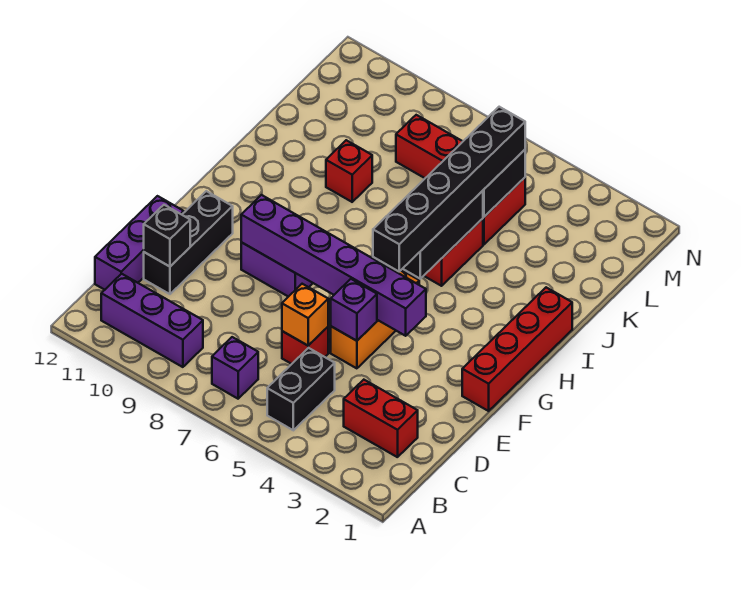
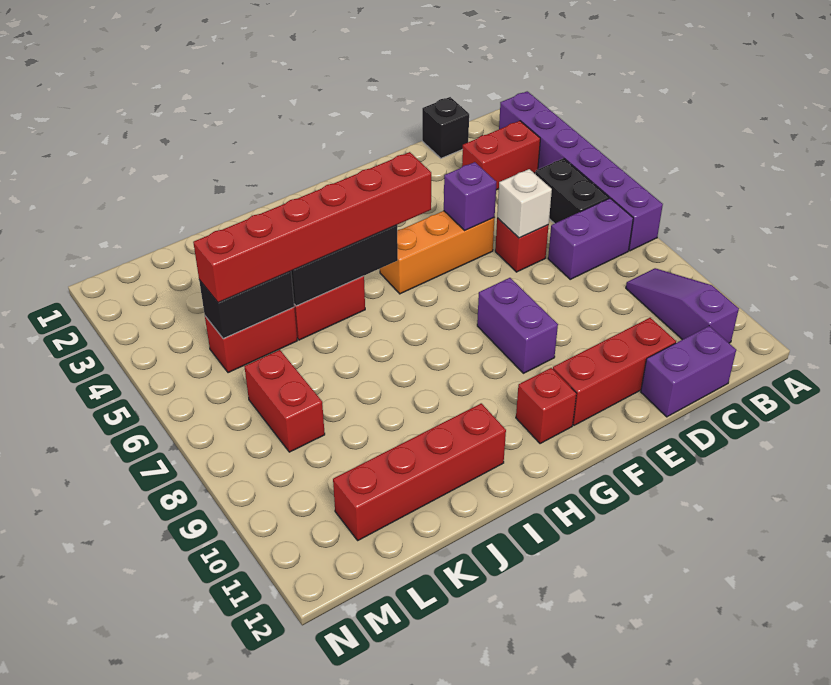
black 1x2 brick [267,348,335,430] -> black 1x2 brick turned to [535,158,609,224]
purple 1x1 brick [212,337,258,399] -> purple 1x2 brick [548,198,633,279]
purple 1x3 brick [101,274,203,367] -> purple 1x3 slope [626,268,739,343]
red 1x2 brick [344,380,418,457] -> red 1x2 brick turned to [462,121,540,190]
purple 1x3 brick [95,196,184,290] -> purple 1x2 brick [641,326,736,417]
orange 1x1 brick [282,284,328,345] -> white 1x1 brick [497,169,552,238]
black 1x3 brick [144,191,233,294] -> red 1x3 brick [553,318,676,425]
black 1x1 brick [144,205,190,267] -> black 1x1 brick moved to [422,97,469,158]
red 1x4 brick [462,287,572,411] -> red 1x4 brick moved to [333,403,506,540]
purple 1x6 brick [241,195,426,336] -> purple 1x6 brick moved to [499,91,663,251]
black 1x6 brick [373,107,525,271] -> red 1x6 brick [193,152,431,303]
red 1x1 brick [326,140,372,202] -> red 1x1 brick moved to [516,368,576,444]

